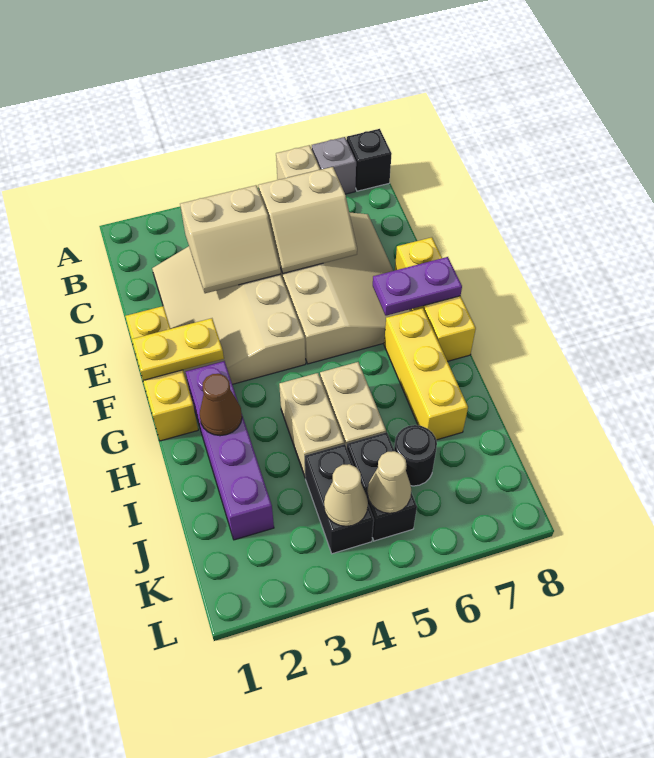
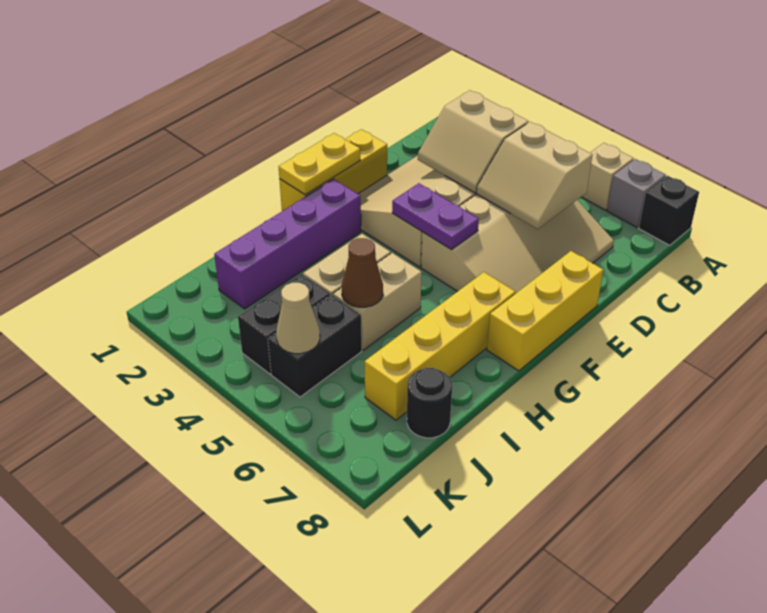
yellow 1x2 plate [132,318,224,380] -> yellow 1x2 plate turned to [279,133,360,195]
purple 1x2 plate [373,257,462,316] -> purple 1x2 plate moved to [392,183,479,249]
yellow 1x3 brick [384,308,468,440] -> yellow 1x4 brick [364,272,515,420]
brown 1x1 cone [200,374,242,436] -> brown 1x1 cone moved to [342,238,383,307]
black 1x1 round brick [394,425,437,486] -> black 1x1 round brick moved to [407,368,452,438]
tan 1x1 cone [324,464,368,526] -> none

